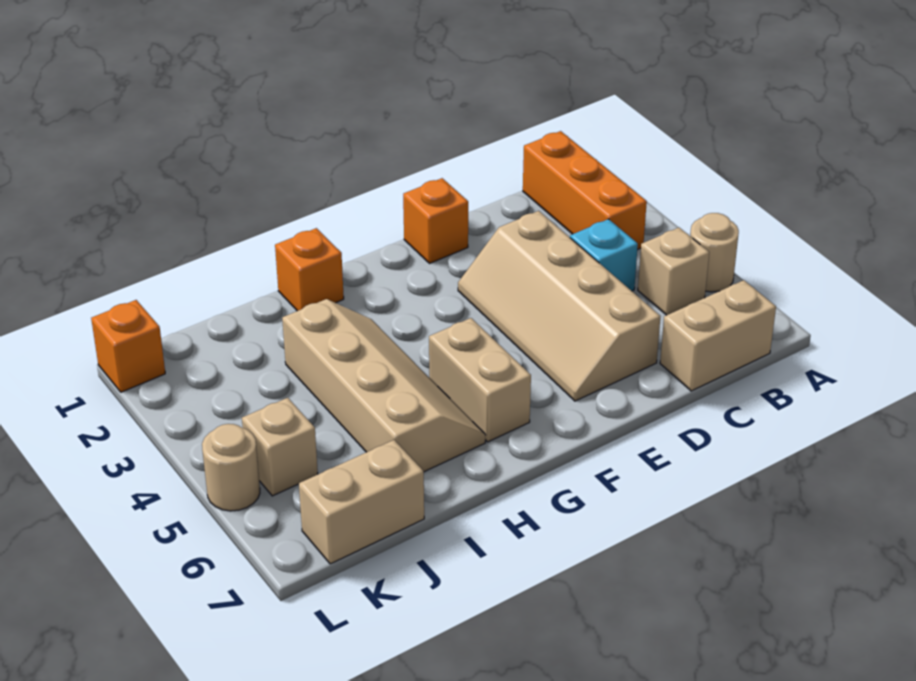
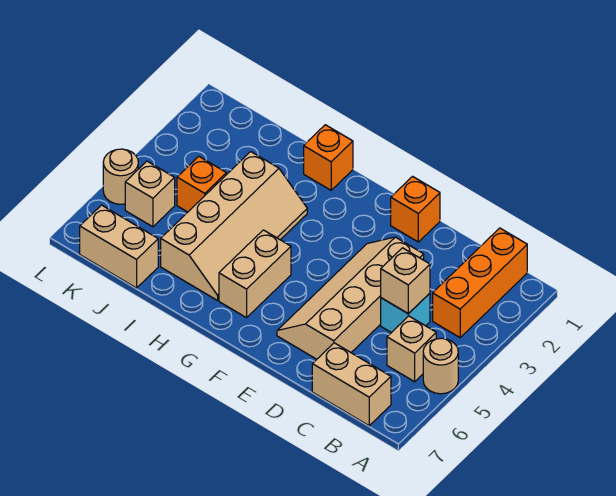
none -> tan 1x1 brick [381,248,430,314]
orange 1x1 brick [91,300,165,392] -> orange 1x1 brick moved to [177,156,226,212]

